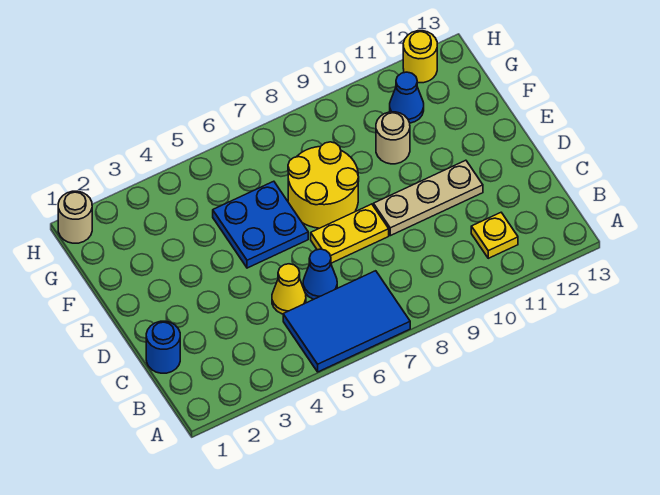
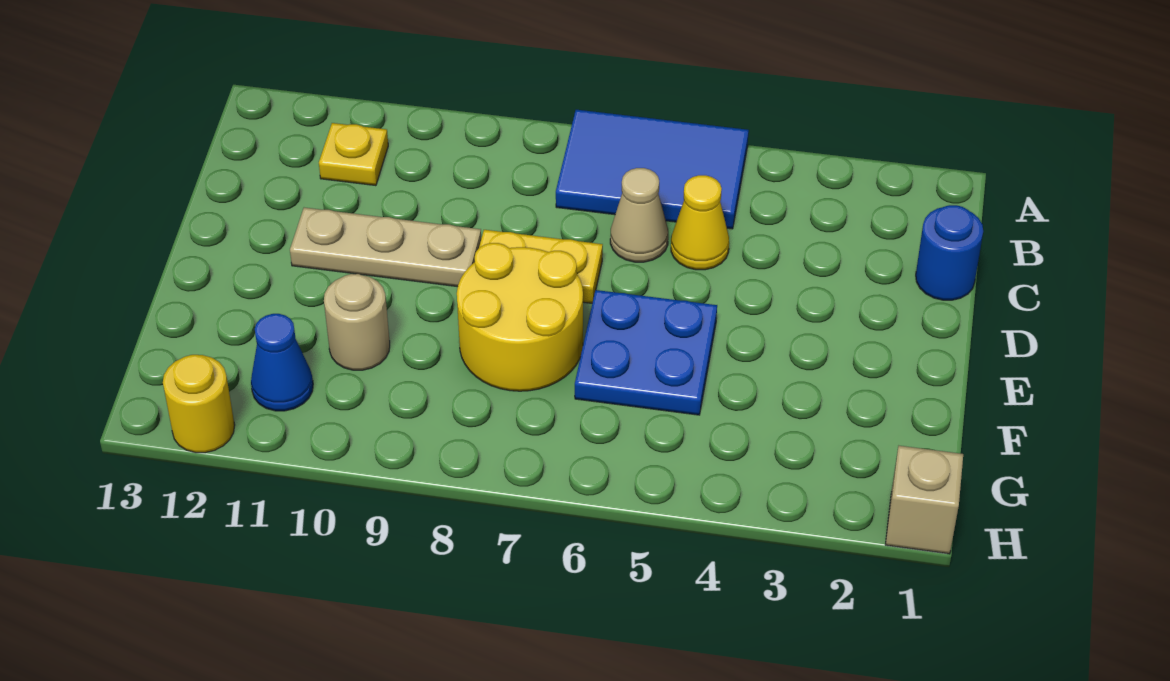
blue 1x1 cone [303,249,337,299] -> tan 1x1 cone [610,168,668,262]
tan 1x1 round brick [58,191,92,243] -> tan 1x1 brick [885,446,963,554]

